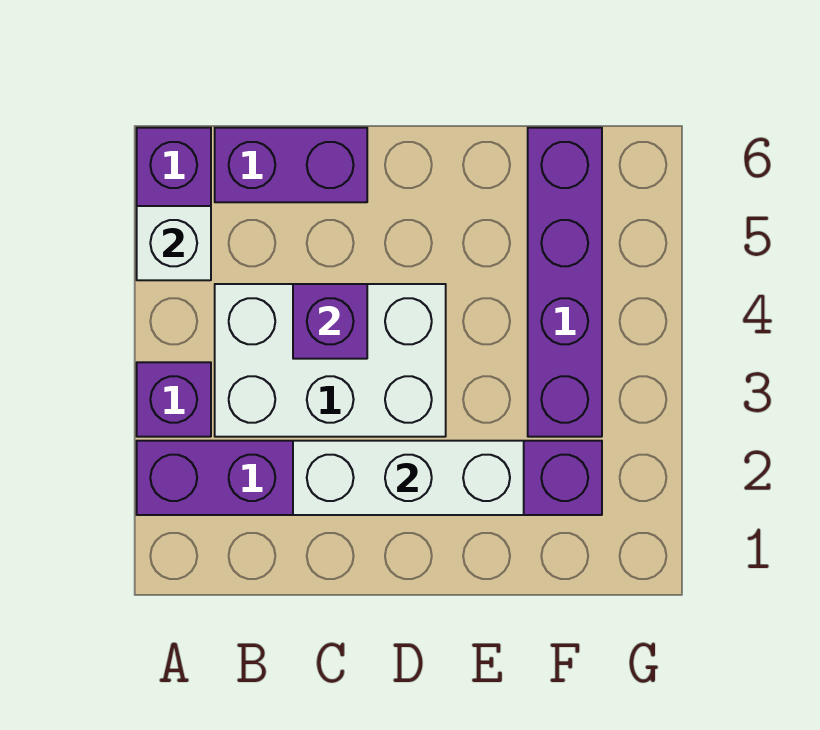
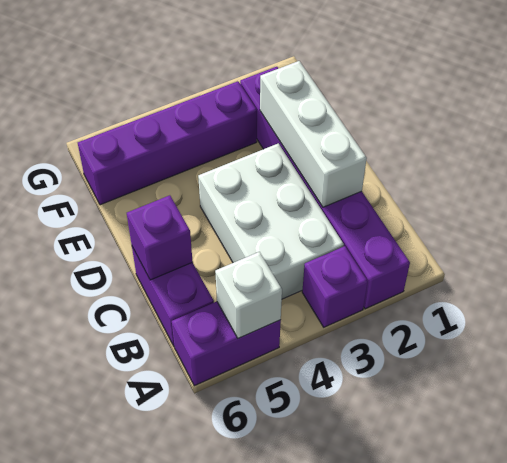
purple 1x1 brick [293,284,367,359] -> purple 1x1 brick moved to [127,195,193,280]

